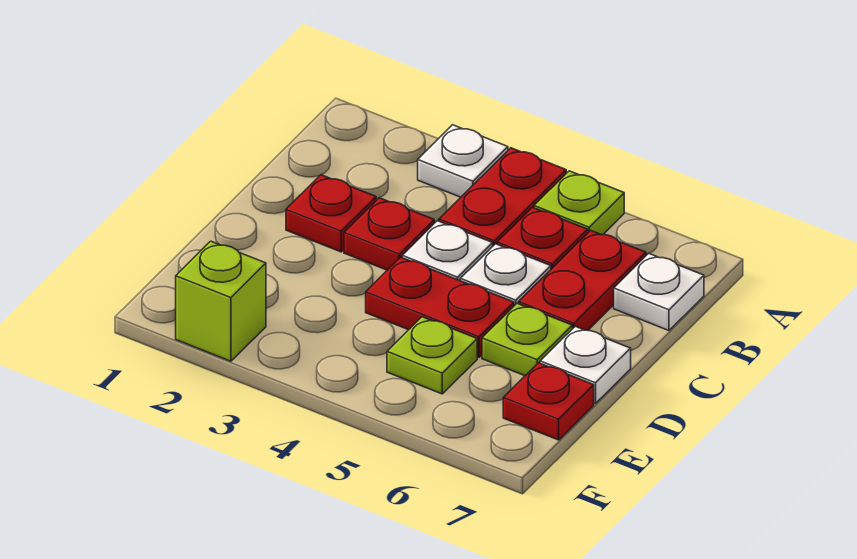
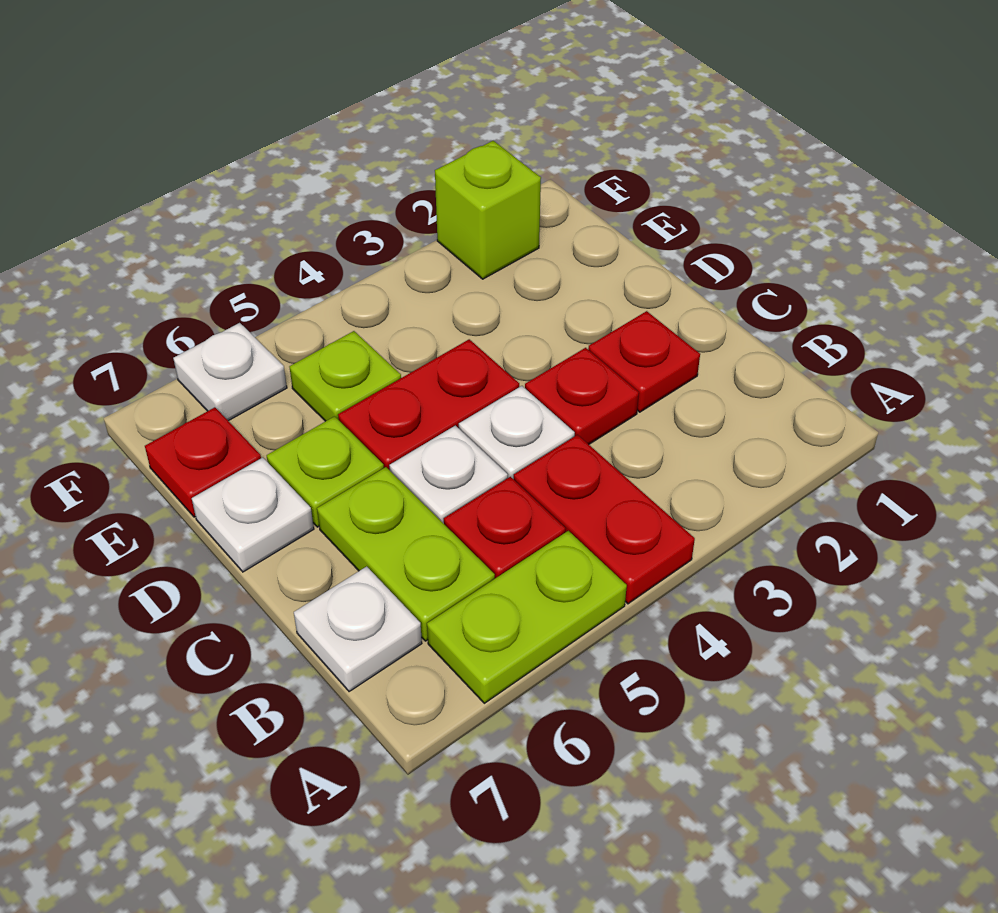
white 1x1 plate [418,125,508,197] -> white 1x1 plate moved to [173,323,287,421]
lime 1x1 plate [534,171,624,235] -> lime 1x2 plate [427,531,627,703]
red 1x2 plate [519,230,646,330] -> lime 1x2 plate [317,467,495,641]

